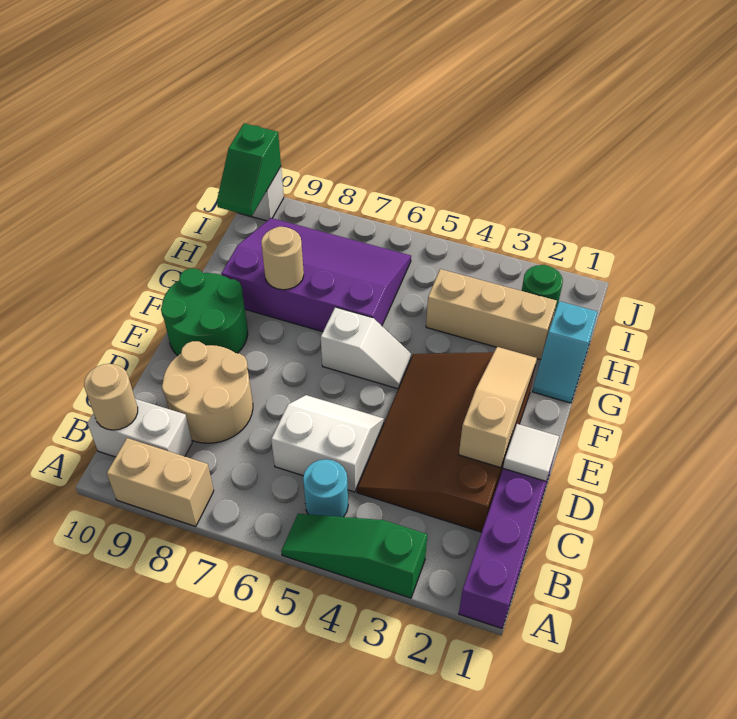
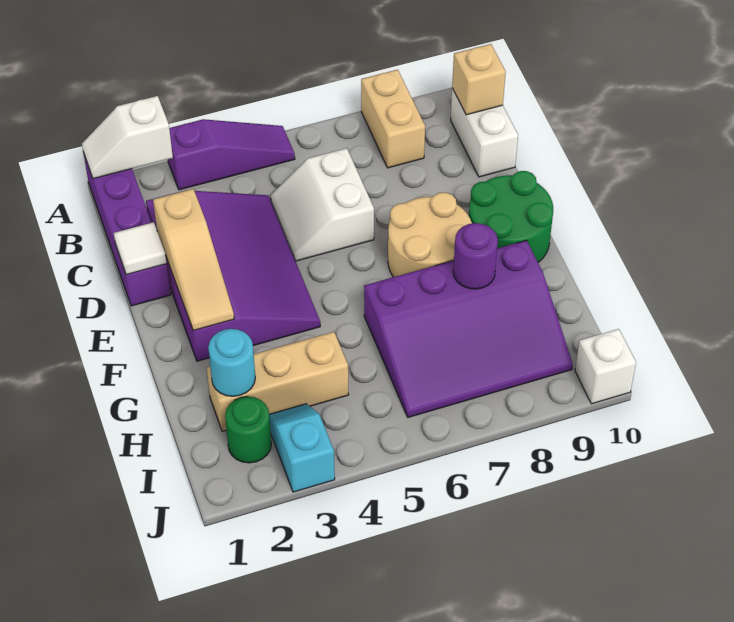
green 1x3 slope [281,514,427,598] -> purple 1x3 slope [168,119,295,190]
tan 1x2 brick [107,438,214,527] -> tan 1x2 brick turned to [361,70,425,168]
cyan 1x1 round brick [303,459,348,517] -> cyan 1x1 round brick moved to [208,329,255,396]
white 1x2 brick [88,399,192,457] -> white 1x2 brick turned to [451,88,518,177]
tan 1x1 round brick [84,364,138,430] -> tan 1x1 brick [452,44,506,115]
brown 3x4 slope [357,352,535,532] -> purple 3x4 slope [146,191,320,361]
white 2x2 slope [271,395,384,492] -> white 2x2 slope turned to [270,148,374,261]
tan 2x2 round brick [162,341,253,443] -> tan 2x2 round brick moved to [388,192,472,277]
white 1x2 slope [321,307,411,389] -> white 1x2 slope moved to [82,96,173,179]
cyan 1x2 slope [532,301,598,403] -> cyan 1x2 slope moved to [269,404,335,492]
tan 1x1 round brick [261,227,304,290] -> purple 1x1 round brick [453,223,498,289]
green 1x2 slope [217,123,281,216] -> none

